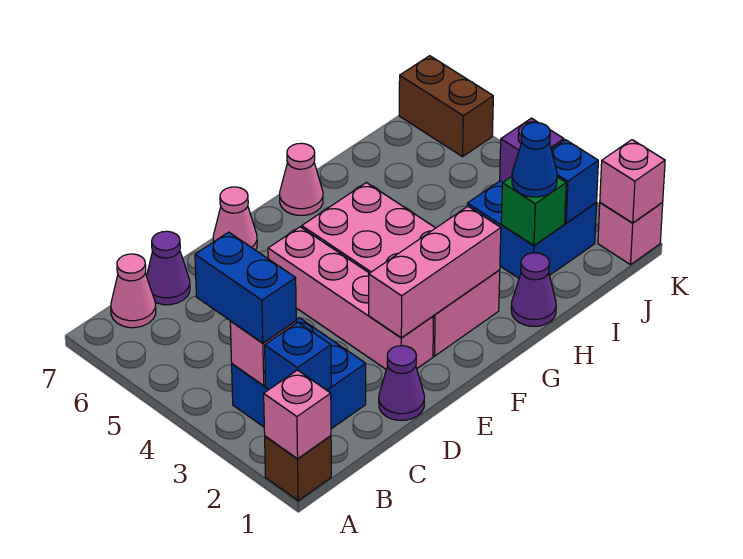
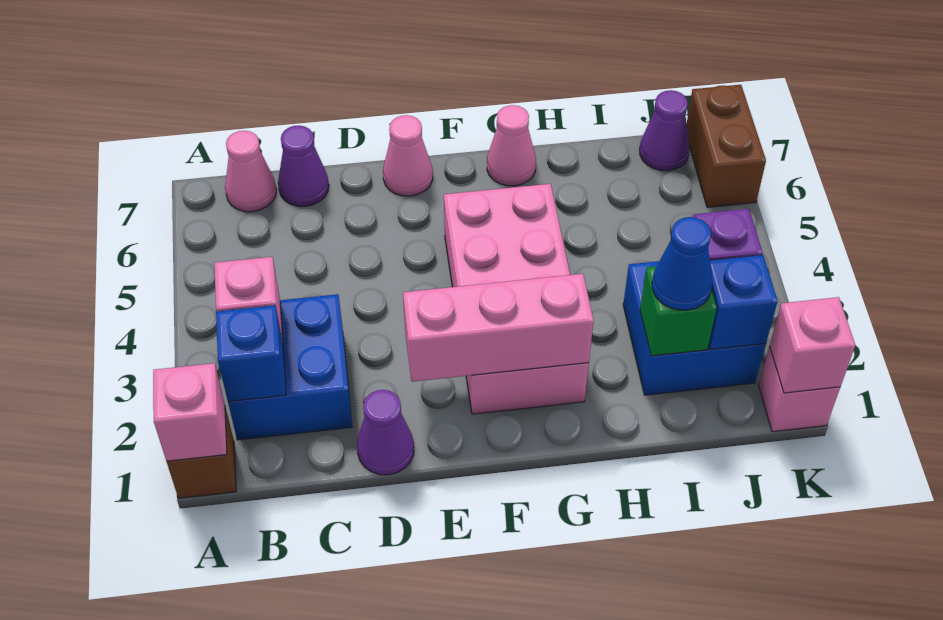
blue 1x2 brick [195,232,296,343] -> none
pink 1x4 brick [268,227,434,369] -> none
purple 1x1 cone [511,253,556,326] -> purple 1x1 cone moved to [640,90,690,171]

